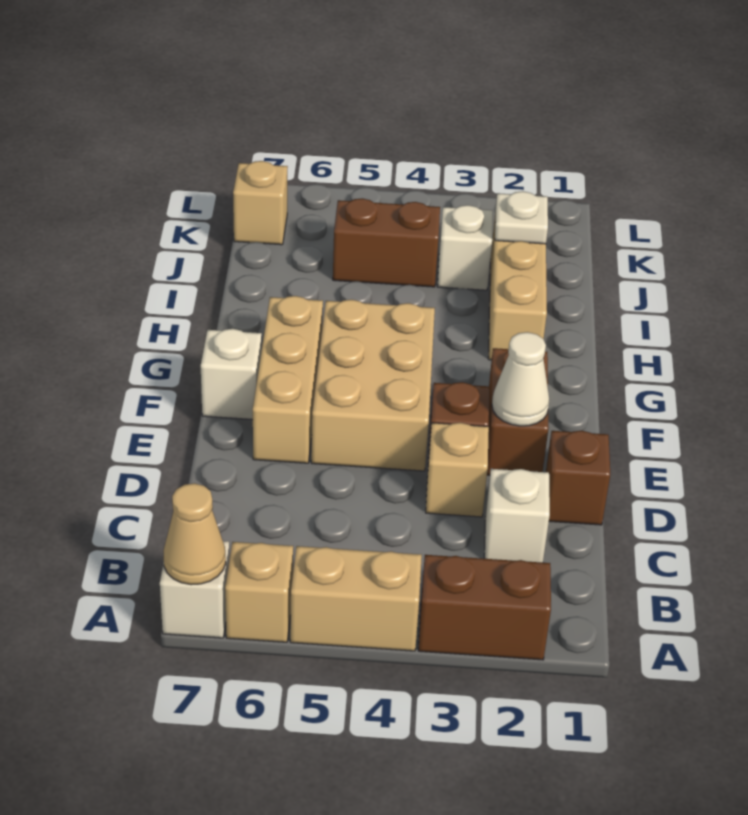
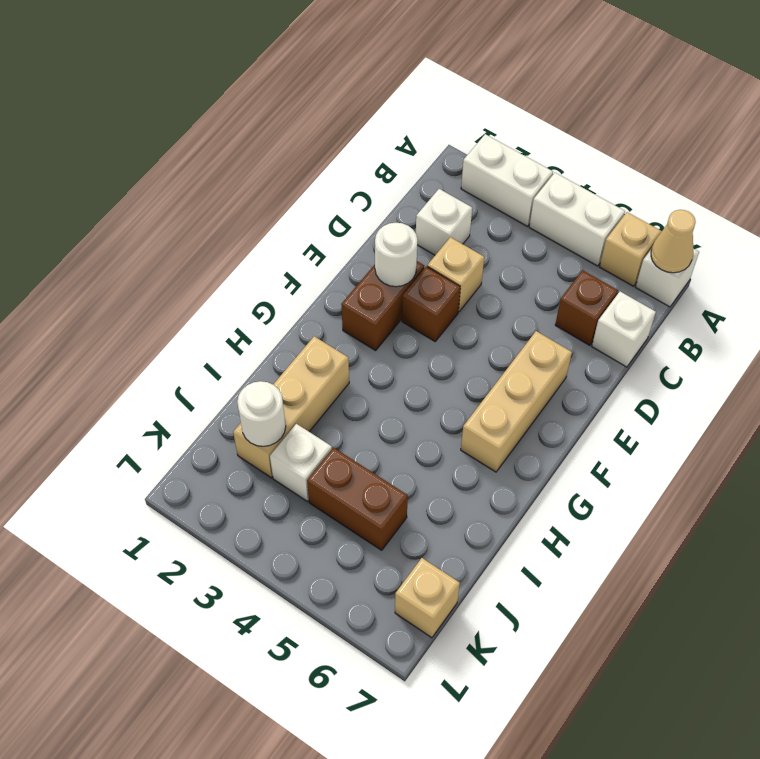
brown 1x2 brick [418,555,551,660] -> white 1x2 brick [461,134,553,226]
tan 1x2 brick [290,546,422,651] -> white 1x2 brick [529,173,625,266]
brown 1x1 brick [546,431,610,525] -> brown 1x1 brick moved to [555,270,618,345]
white 1x1 cone [492,332,549,426] -> white 1x1 round brick [375,223,417,287]
tan 2x3 brick [311,300,435,471] -> none
white 1x1 brick [201,329,262,420] -> white 1x1 brick moved to [592,292,656,367]
white 1x1 plate [495,191,548,244] -> white 1x1 round brick [237,381,286,446]

